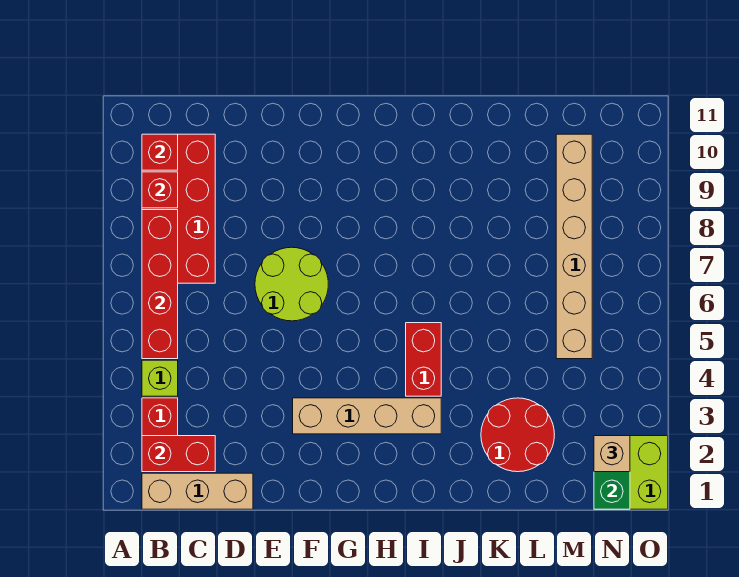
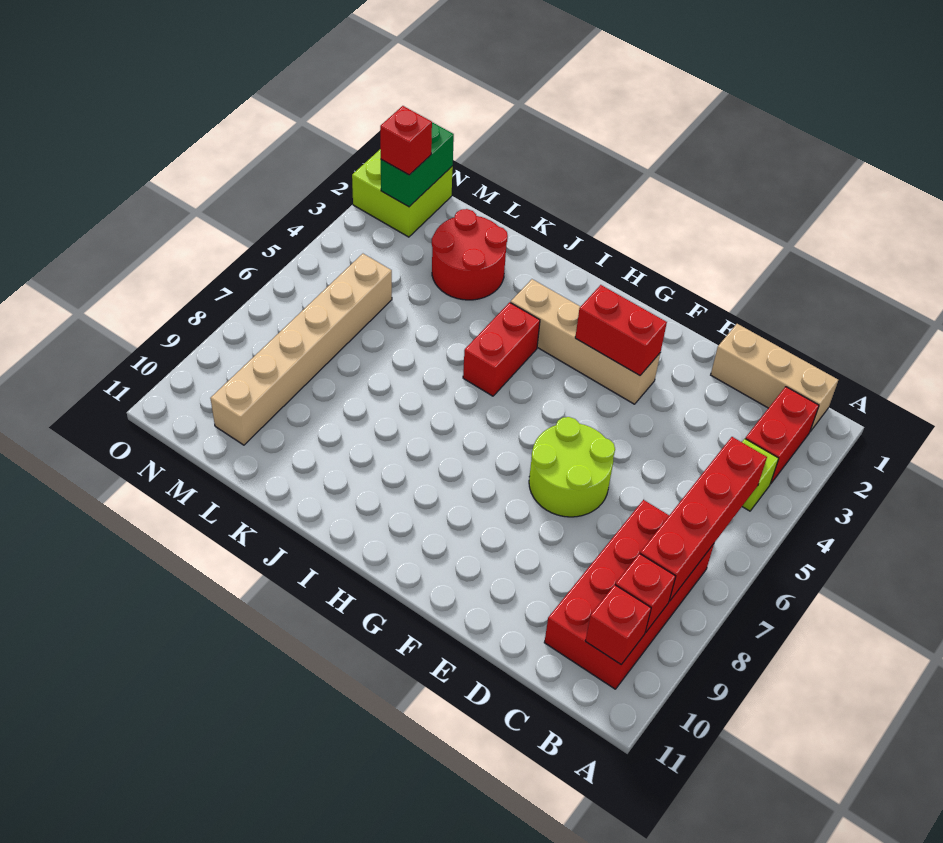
red 1x2 brick [142,436,215,472] -> red 1x2 brick moved to [575,285,667,376]
tan 1x1 brick [594,436,630,472] -> red 1x1 brick [380,106,432,175]

